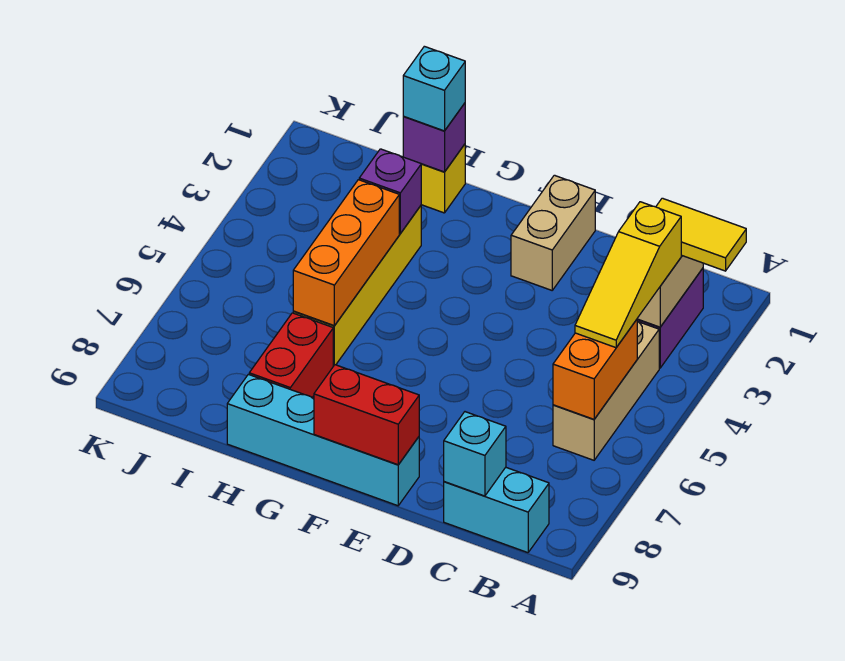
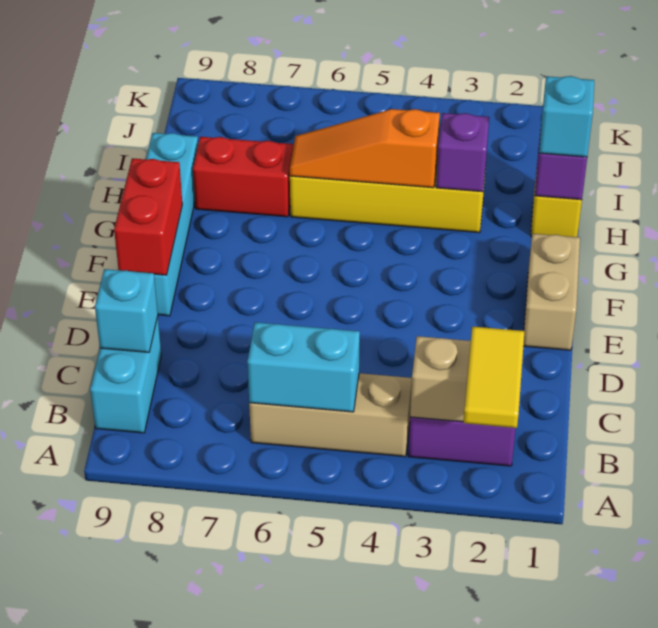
yellow 1x3 slope [575,202,681,348] -> none
orange 1x2 brick [553,320,637,419] -> cyan 1x2 brick [247,322,360,412]
tan 1x2 brick [511,175,595,290] -> tan 1x2 brick turned to [523,234,580,350]
orange 1x3 brick [293,180,399,326] -> orange 1x3 slope [290,109,440,188]

